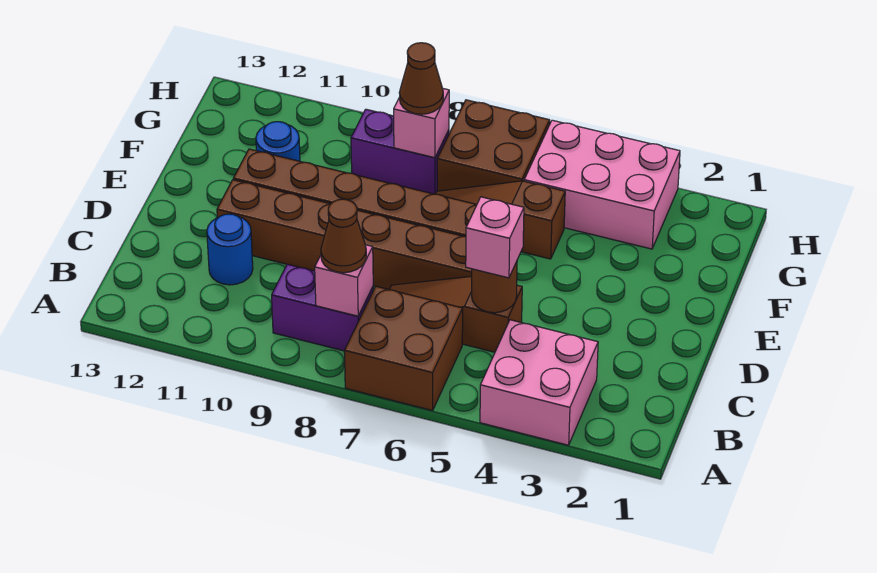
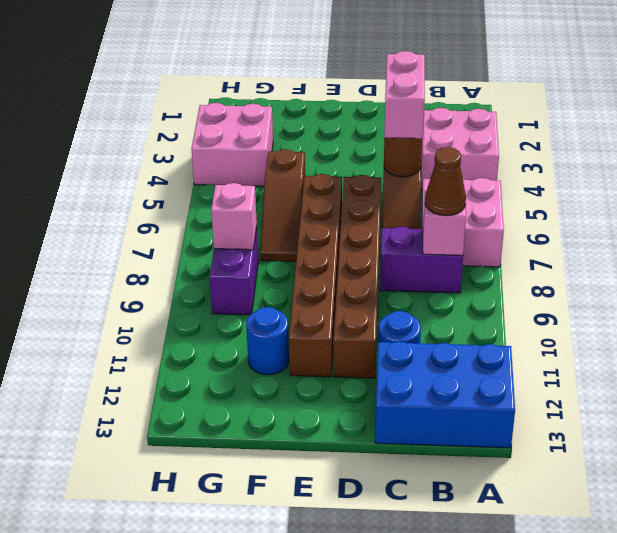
brown 2x2 brick [344,286,463,411] -> pink 2x2 brick [421,178,504,267]
none -> blue 2x3 brick [375,341,515,448]
purple 1x2 brick [272,264,373,351] -> purple 1x2 brick turned to [380,227,463,293]
pink 1x1 brick [466,197,524,278] -> pink 1x2 brick [384,51,425,139]
pink 2x3 brick [524,120,680,249] -> pink 2x2 brick [191,103,273,186]
brown 2x2 brick [437,100,550,191] -> none
brown 1x1 cone [399,43,443,114] -> none

